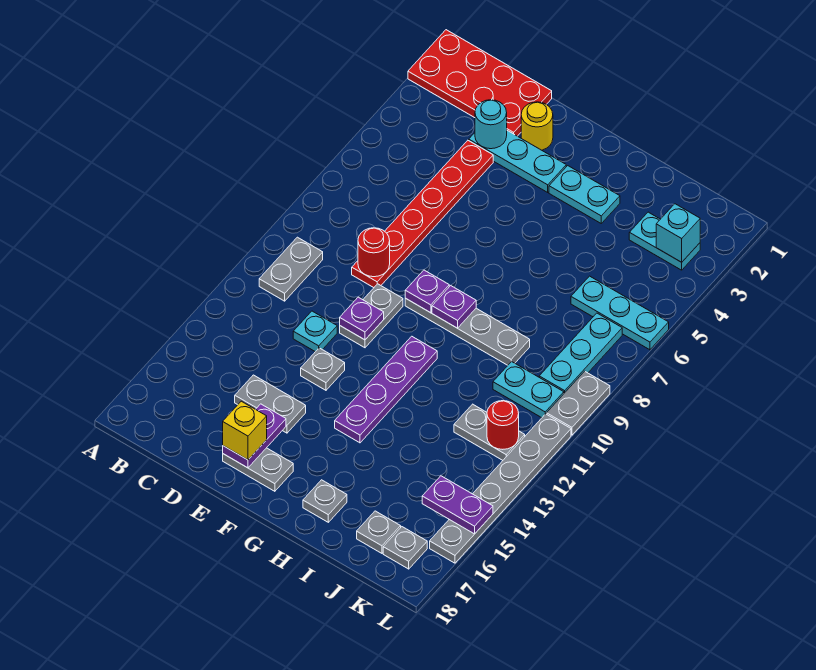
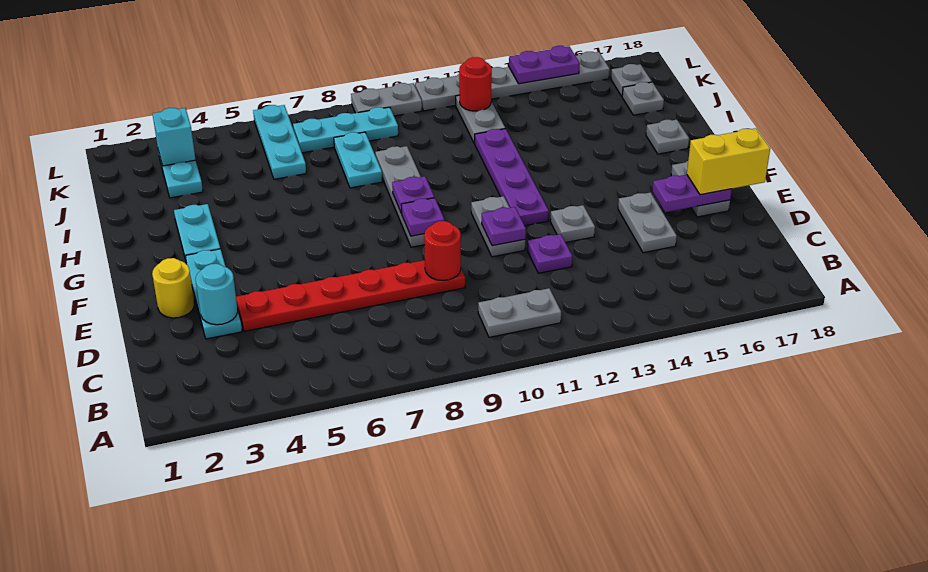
red 2x4 plate [408,30,552,136] -> none
cyan 1x1 plate [293,311,337,352] -> purple 1x1 plate [527,234,572,273]
grey 1x2 plate [340,284,403,348] -> grey 1x2 plate turned to [471,196,525,257]
yellow 1x1 brick [223,401,267,460] -> yellow 1x2 brick [687,128,770,195]
purple 1x4 plate [335,336,437,443] -> purple 1x4 plate turned to [474,129,549,226]
cyan 1x2 plate [493,361,564,418] -> cyan 1x2 plate moved to [334,132,382,188]
purple 1x2 plate [422,476,493,534] -> purple 1x2 plate turned to [509,46,580,84]

